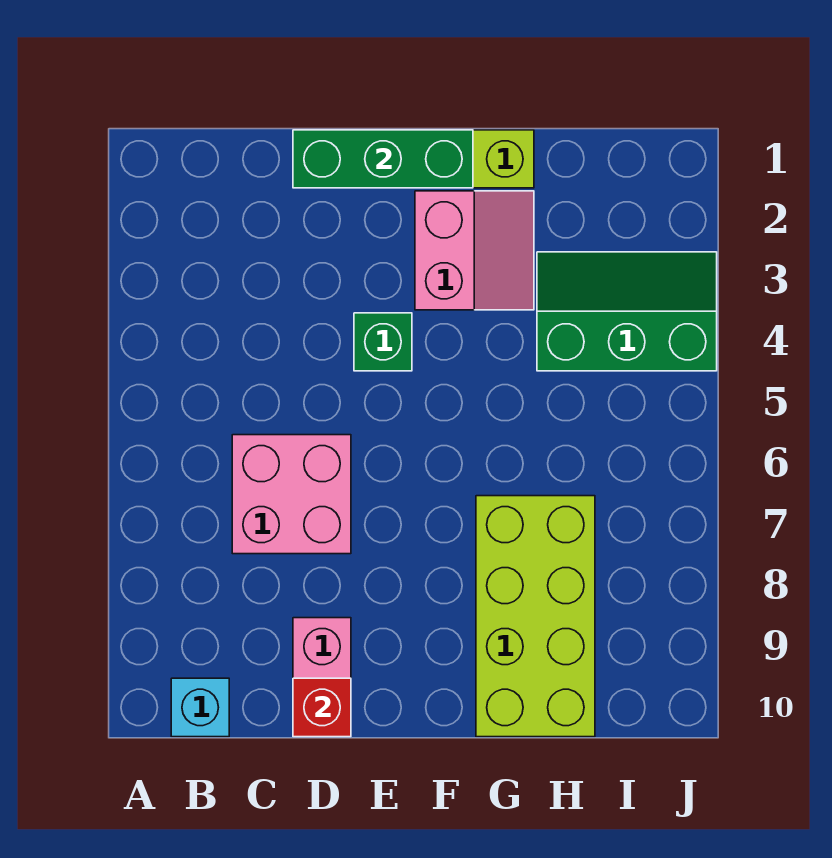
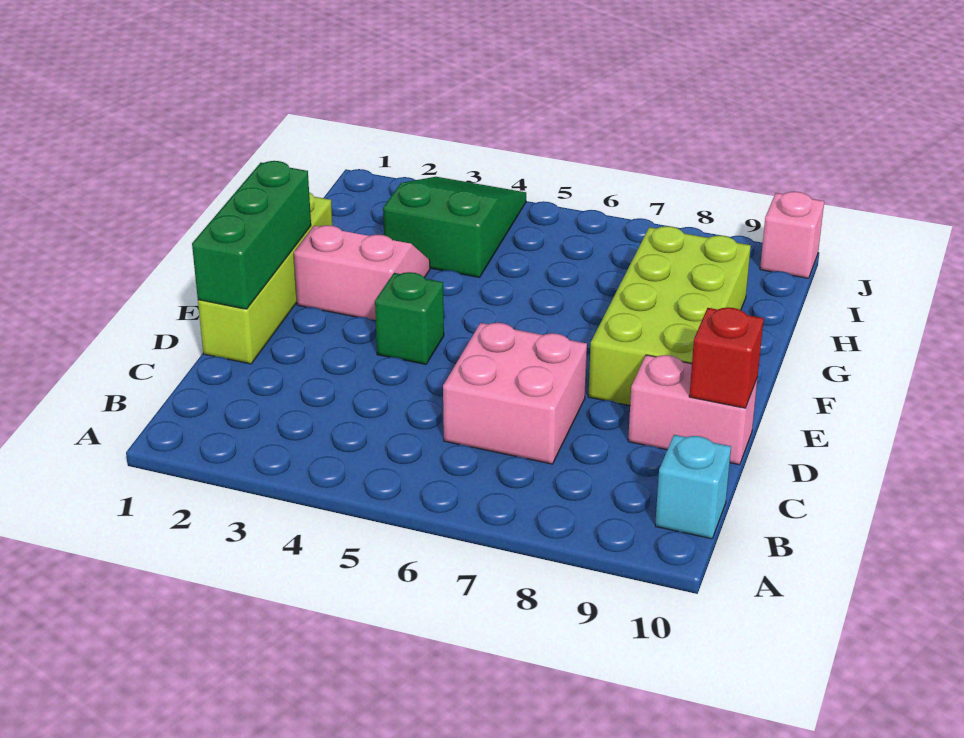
lime 2x4 brick [476,496,595,737] -> lime 2x4 brick turned to [588,226,751,405]
green 2x3 slope [537,252,717,371] -> green 2x3 slope turned to [383,177,526,277]
none -> pink 1x1 brick [760,191,824,278]

